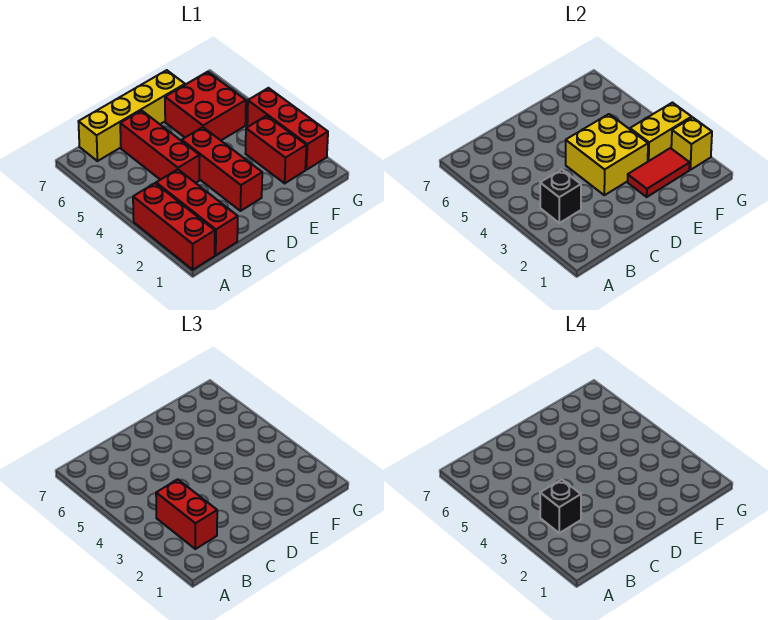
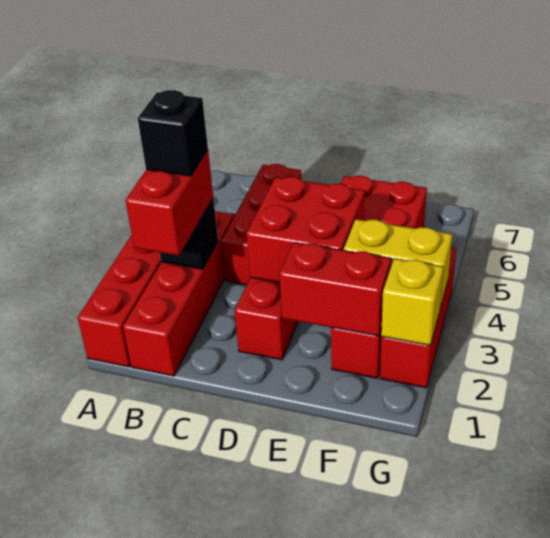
red 1x3 brick [156,169,238,255] -> red 1x4 brick [123,210,234,376]
yellow 1x4 brick [78,70,185,161] -> none
yellow 2x2 brick [566,114,648,195] -> red 2x2 brick [246,177,365,283]
red 1x2 tile [628,148,690,197] -> red 1x2 brick [279,242,391,336]

